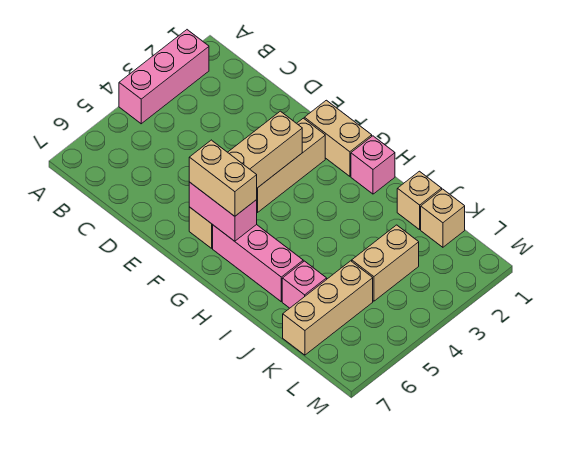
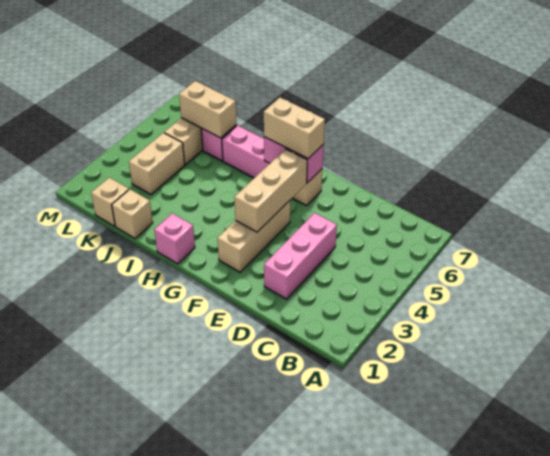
pink 1x3 brick [119,30,209,124] -> pink 1x3 brick moved to [264,213,337,299]
tan 1x2 brick [304,100,372,176] -> tan 1x2 brick moved to [179,81,236,138]

